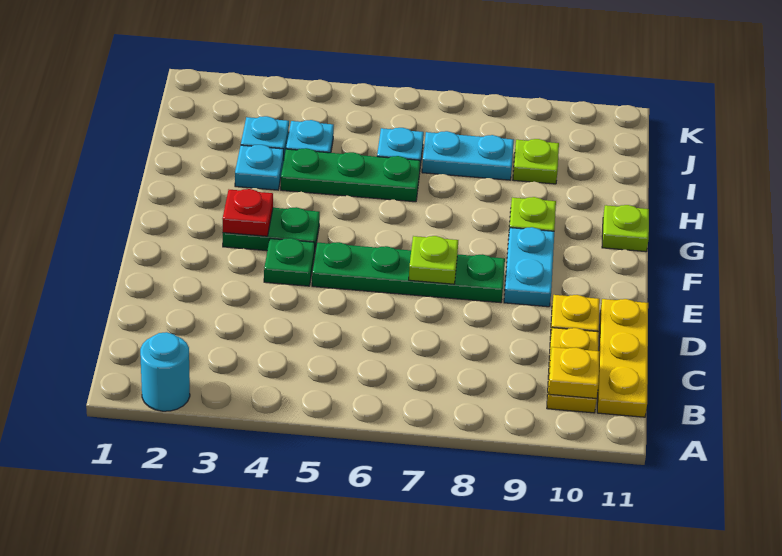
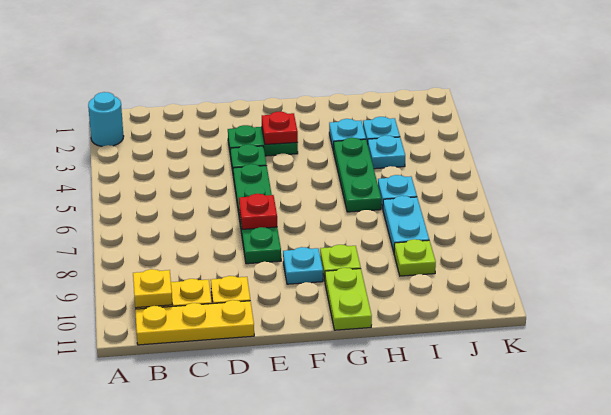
lime 1x1 plate [409,236,458,284] -> red 1x1 plate [239,194,277,229]
cyan 1x2 plate [504,227,554,307] -> cyan 1x1 plate [283,247,323,284]
green 1x2 plate [223,207,320,251] -> green 1x2 plate turned to [228,125,298,157]
lime 1x1 plate [602,205,649,252] -> lime 1x2 plate [325,268,372,330]

